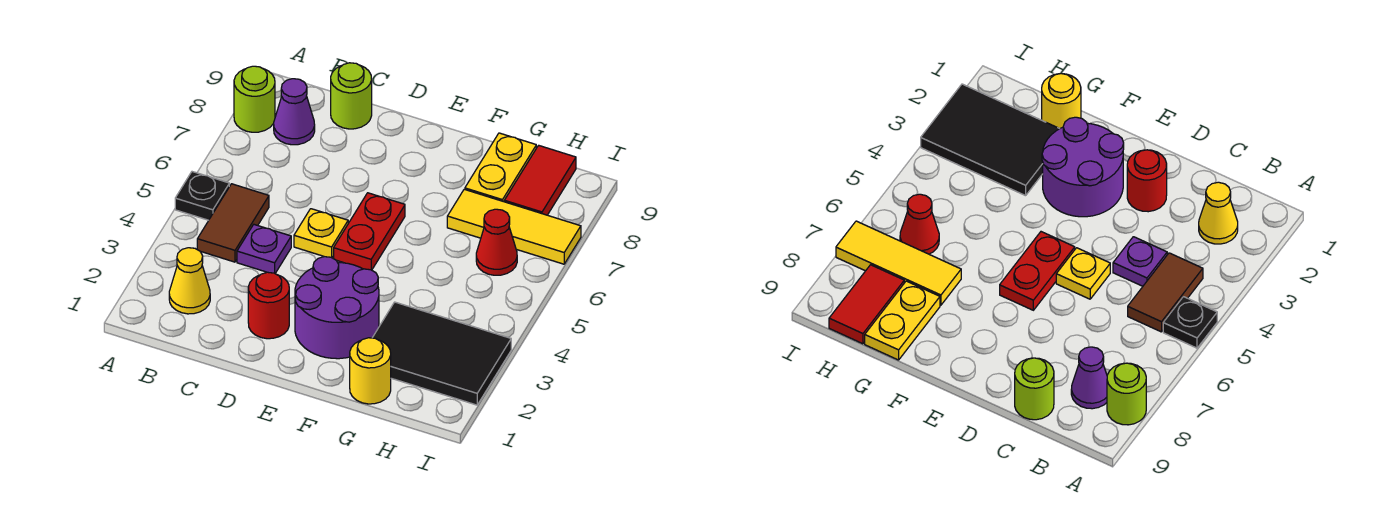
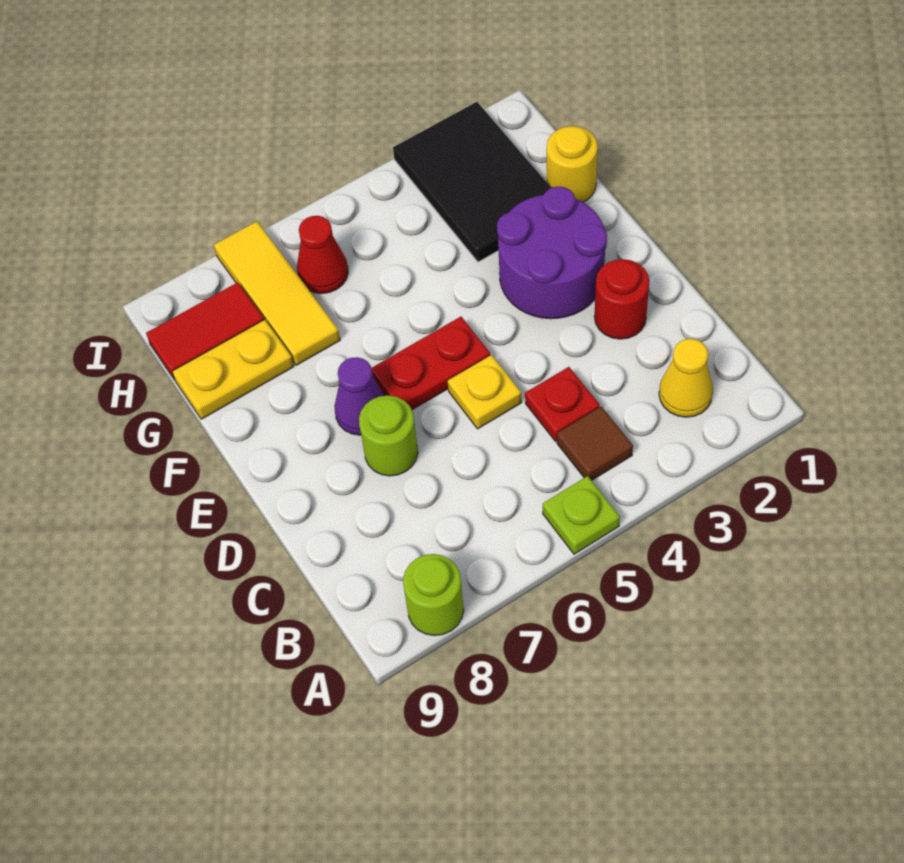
black 1x1 plate [175,172,229,220] -> lime 1x1 plate [543,476,620,554]
brown 1x2 tile [197,184,269,262] -> brown 1x1 tile [557,406,633,480]
purple 1x1 cone [274,79,315,145] -> purple 1x1 cone moved to [334,357,384,435]
purple 1x1 plate [237,225,291,273] -> red 1x1 plate [525,367,600,441]
lime 1x1 round brick [331,63,372,129] -> lime 1x1 round brick moved to [359,395,418,476]

